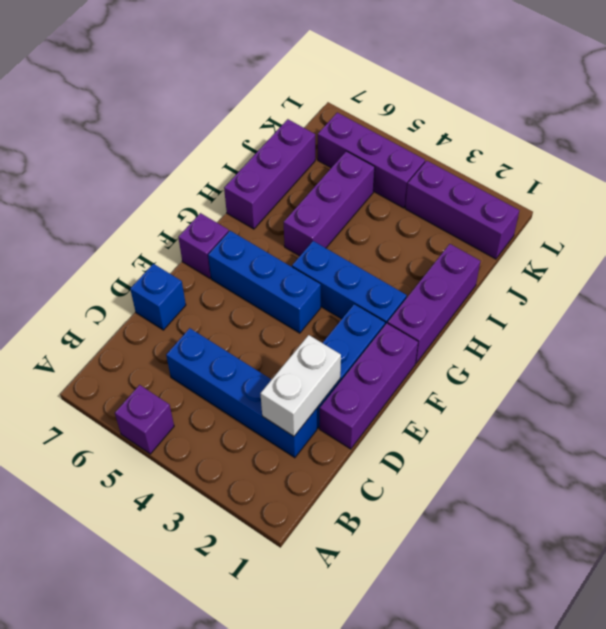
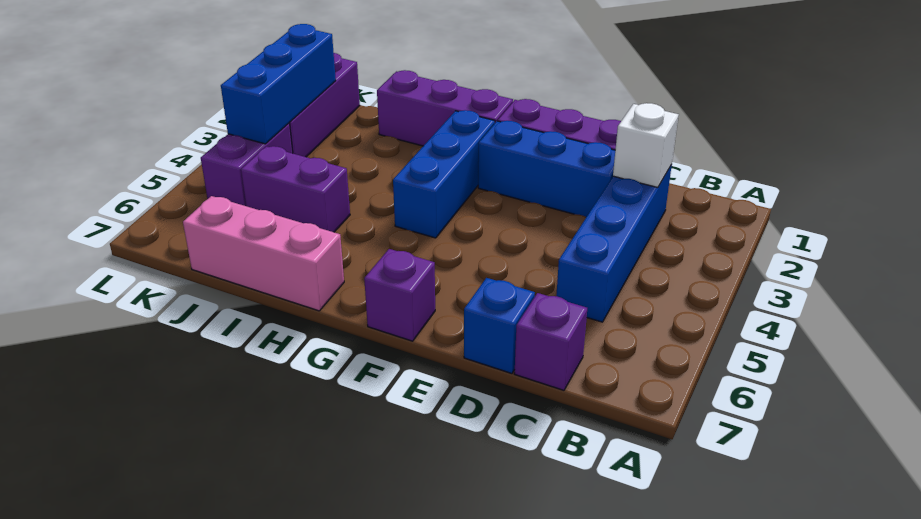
purple 1x1 brick [115,385,174,454] -> purple 1x1 brick moved to [515,293,587,390]
white 1x2 brick [260,335,341,436] -> white 1x1 brick [613,103,679,188]
blue 1x3 brick [208,231,321,333] -> blue 1x3 brick moved to [221,24,336,144]
purple 1x3 brick [284,151,375,256] -> purple 1x2 brick [241,146,350,232]
purple 1x3 brick [224,119,315,229] -> pink 1x3 brick [183,196,344,311]
purple 1x3 brick [318,113,425,208] -> purple 1x2 brick [201,123,293,206]

